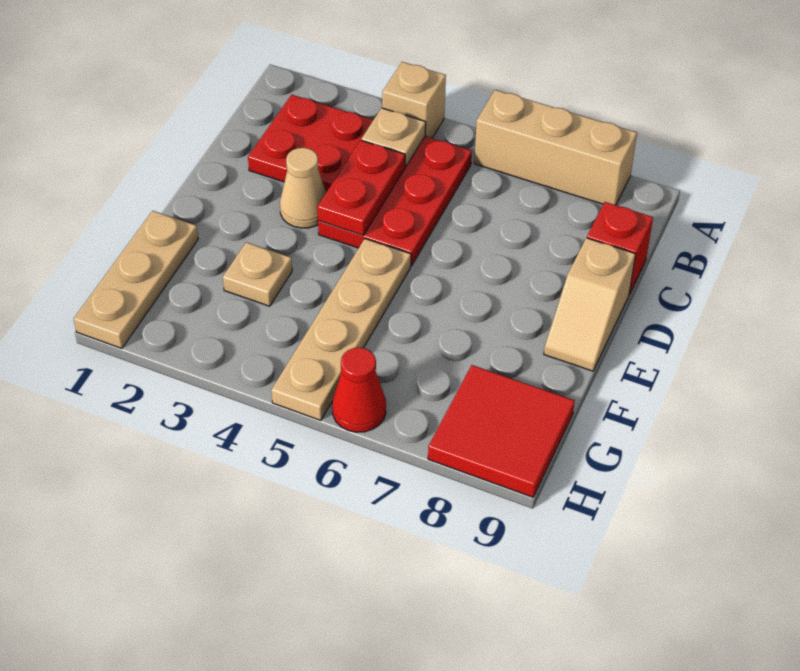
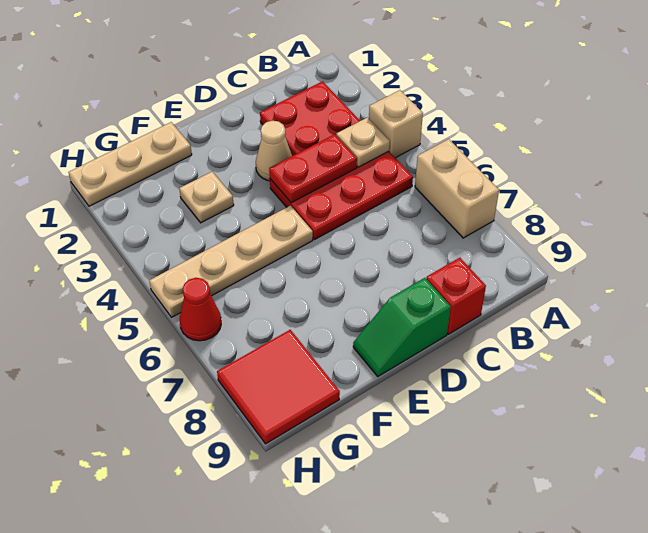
tan 1x3 brick [474,90,637,205] -> tan 1x2 brick [415,139,499,238]
tan 1x2 slope [544,238,635,371] -> green 1x2 slope [353,278,451,376]

